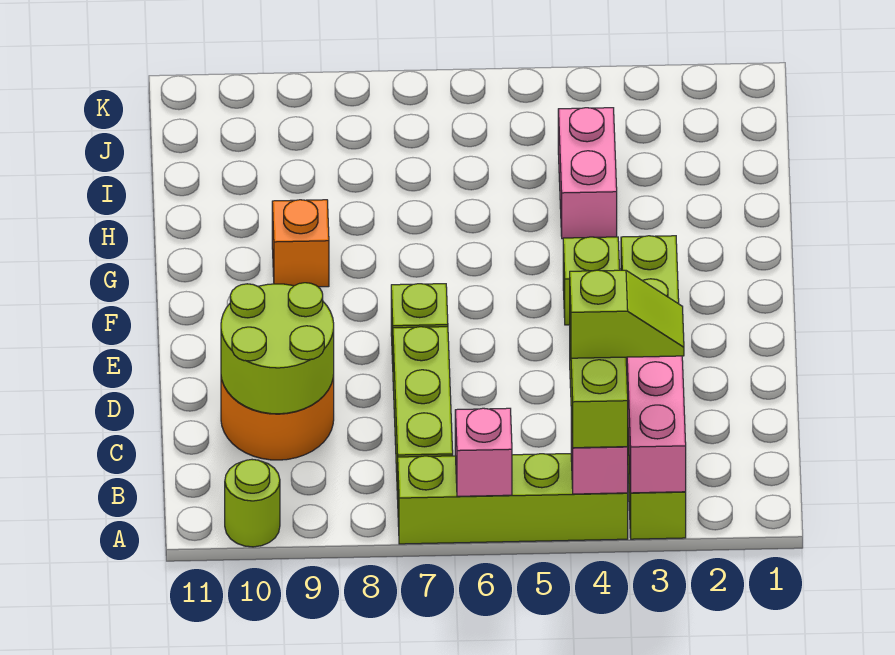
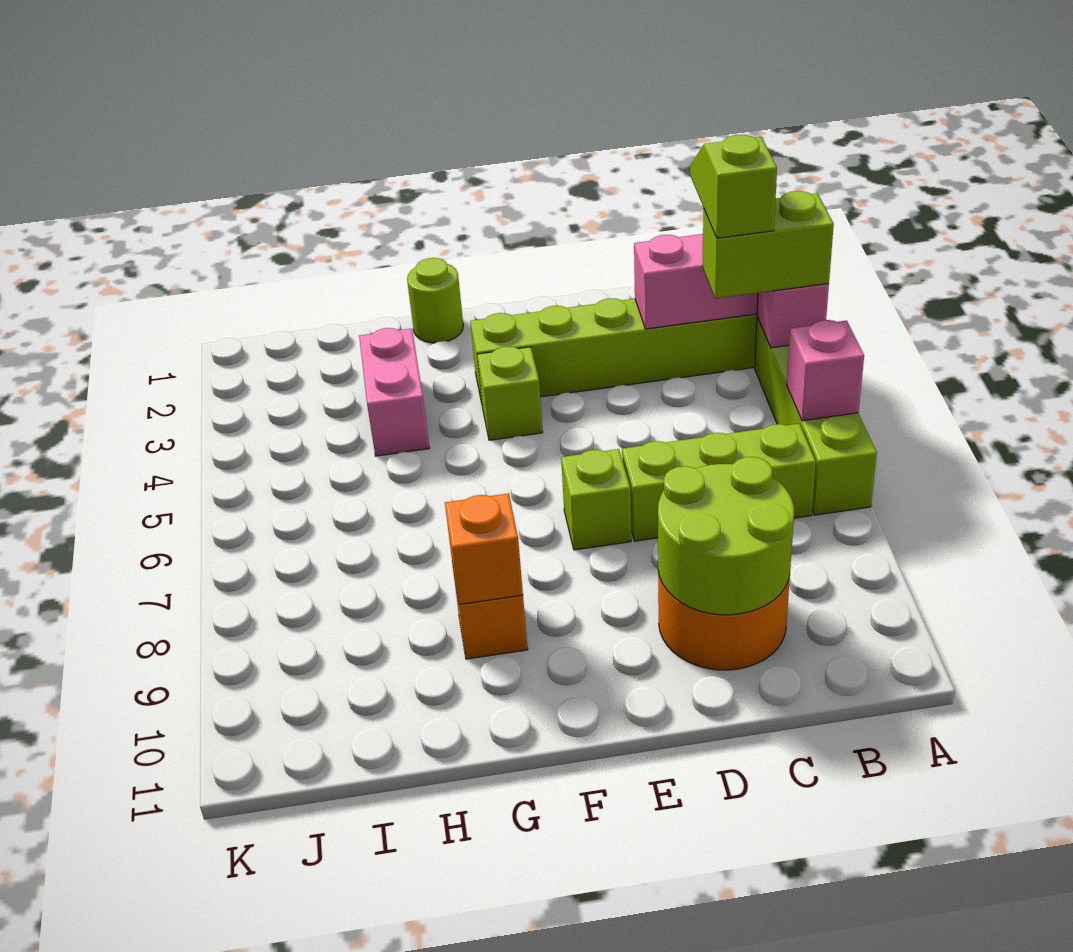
lime 1x1 round brick [225,460,280,547] -> lime 1x1 round brick moved to [407,258,463,343]
none -> orange 1x1 brick [445,493,523,605]
pink 1x2 brick [558,108,617,239] -> pink 1x2 brick turned to [359,328,429,456]

